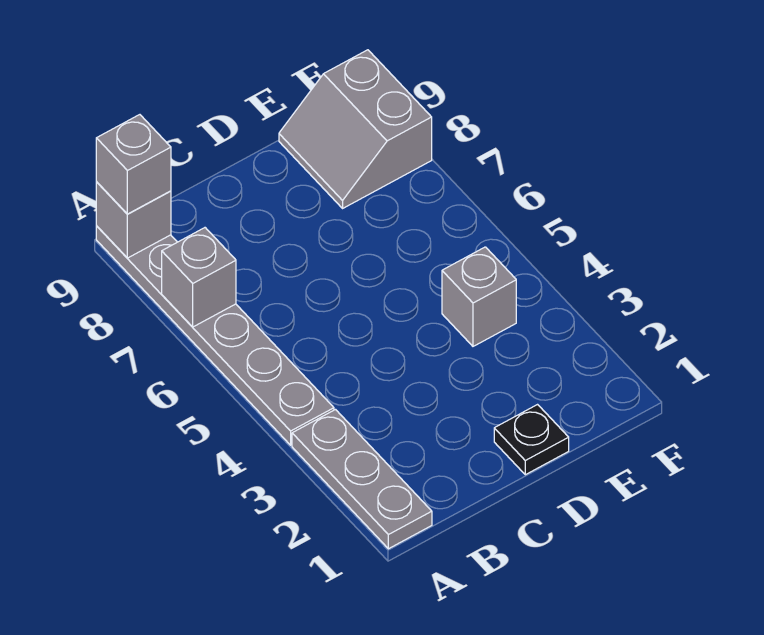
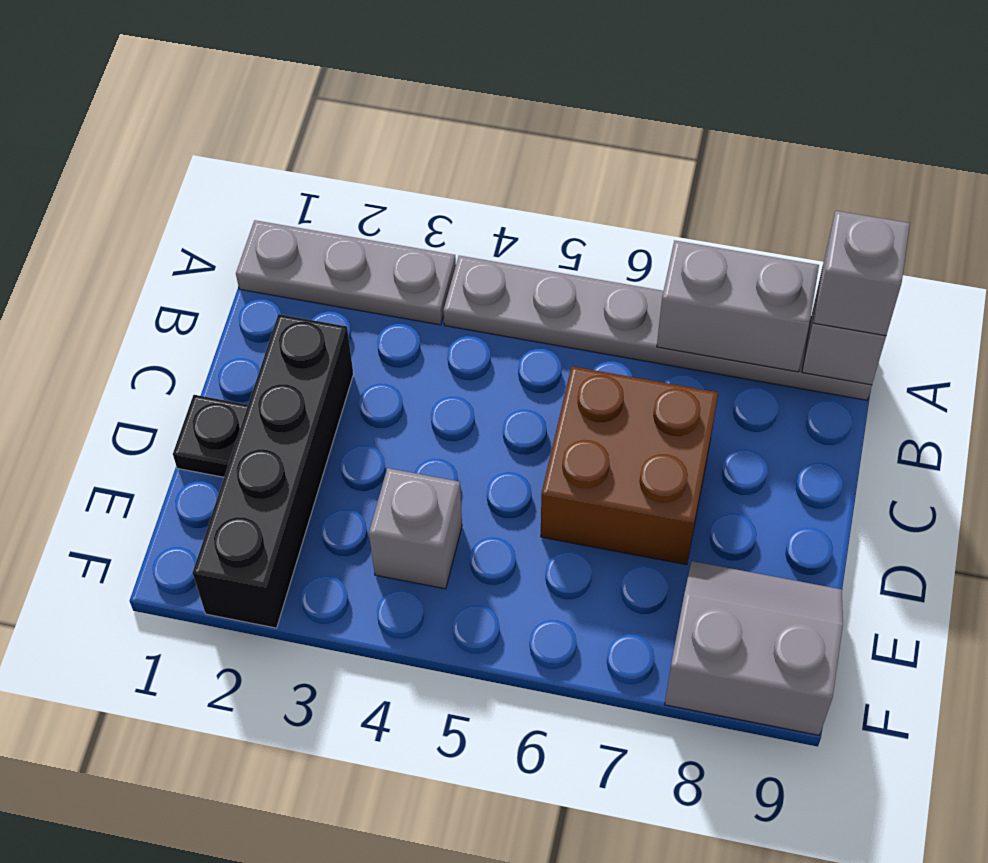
grey 1x1 brick [162,228,236,327] -> grey 1x2 brick [657,240,819,372]
none -> black 1x4 brick [193,314,353,628]
none -> brown 2x2 brick [541,366,718,565]

